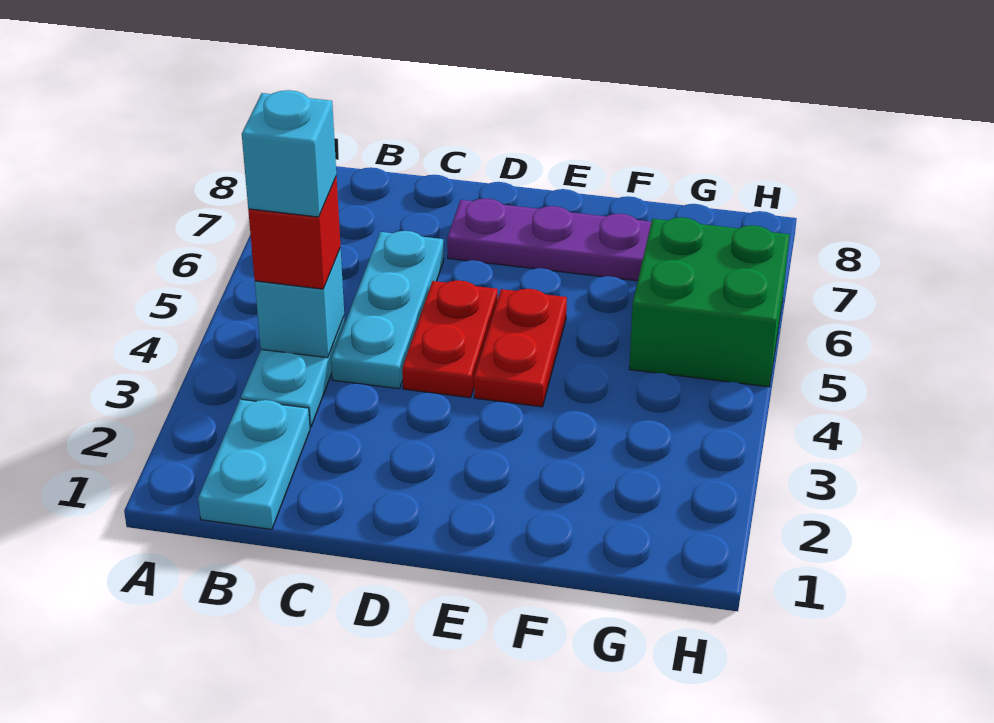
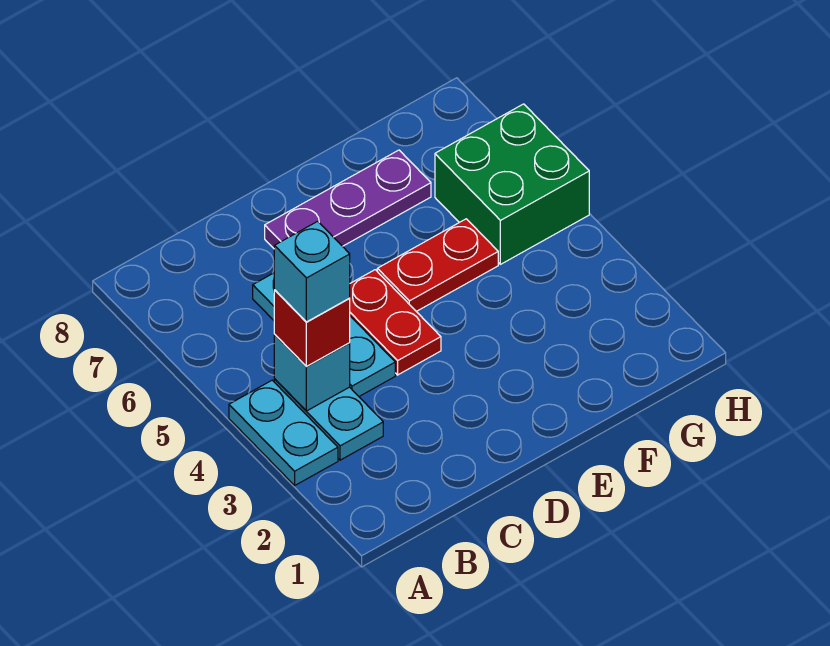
cyan 1x2 plate [198,399,310,529] -> cyan 1x2 plate moved to [229,380,338,485]
red 1x2 plate [474,289,567,407] -> red 1x2 plate turned to [377,219,498,311]

